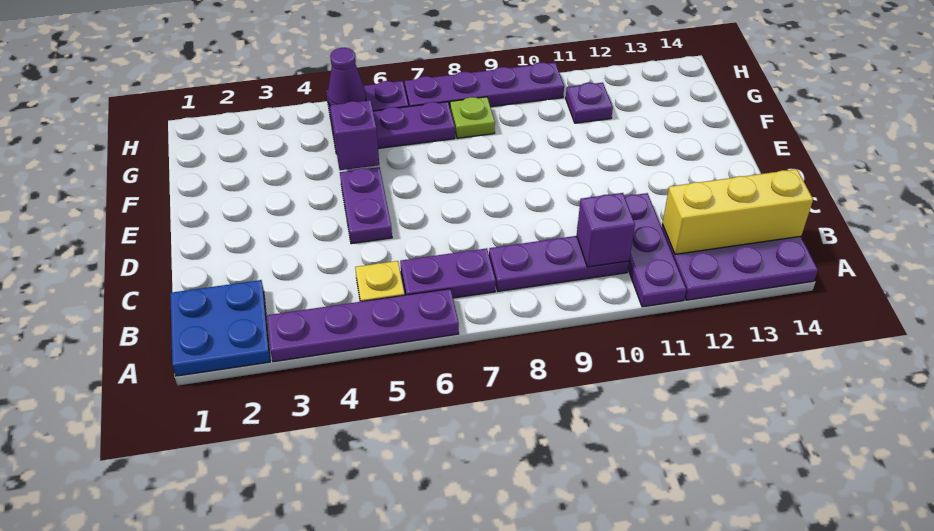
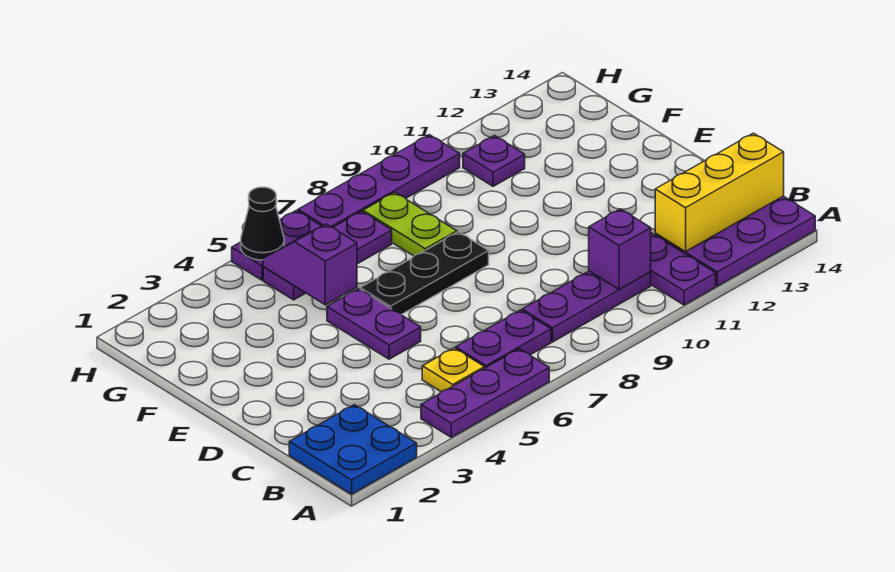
purple 1x4 plate [267,289,459,362] -> purple 1x3 plate [421,349,549,437]
none -> black 1x3 plate [360,232,489,315]
lime 1x1 plate [450,97,495,138] -> lime 1x2 plate [363,192,457,256]
purple 1x1 cone [328,48,366,106] -> black 1x1 cone [241,187,284,260]

